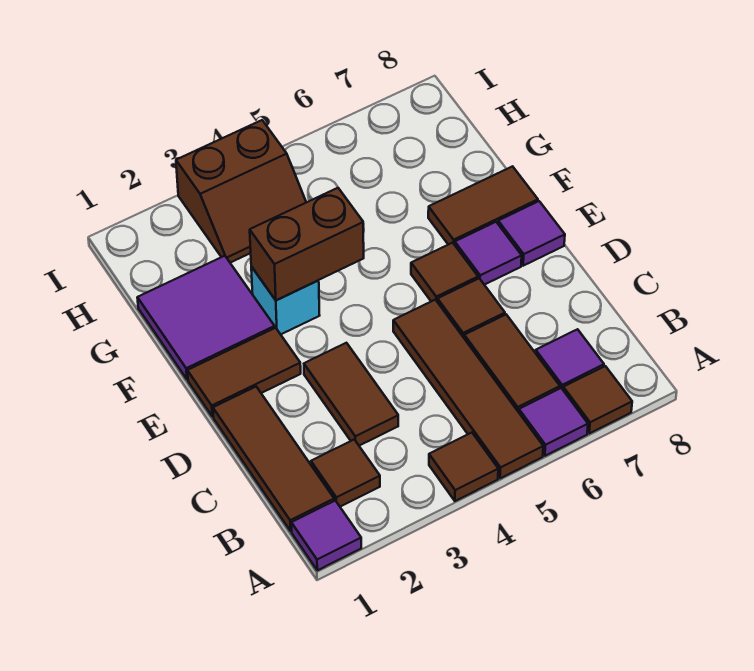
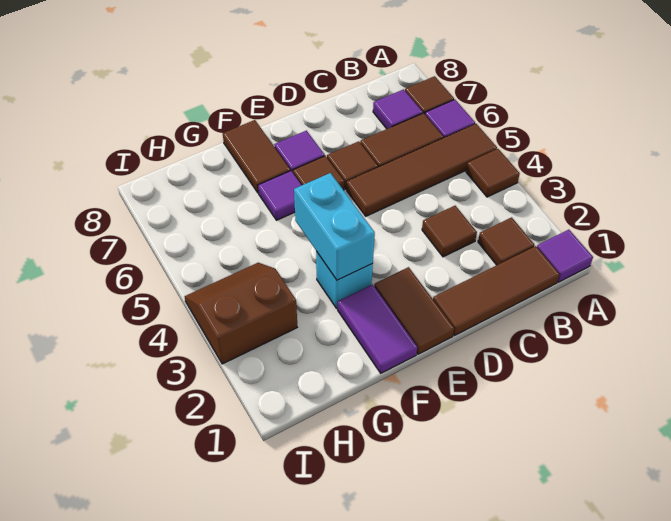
brown 1x2 tile [304,343,398,446] -> brown 1x1 tile [422,206,477,257]
purple 1x1 tile [498,201,565,266] -> purple 1x1 tile moved to [258,171,302,220]
purple 2x2 tile [137,256,275,380] -> purple 1x2 tile [338,285,417,373]
brown 1x2 brick [250,188,364,300] -> cyan 1x2 brick [294,173,375,280]
brown 2x2 slope [176,120,306,263] -> brown 2x2 slope turned to [185,263,297,364]

